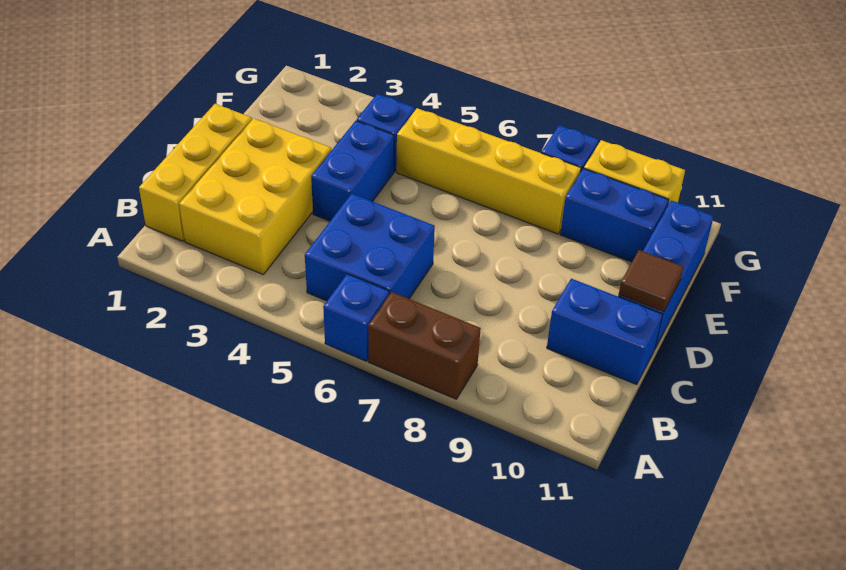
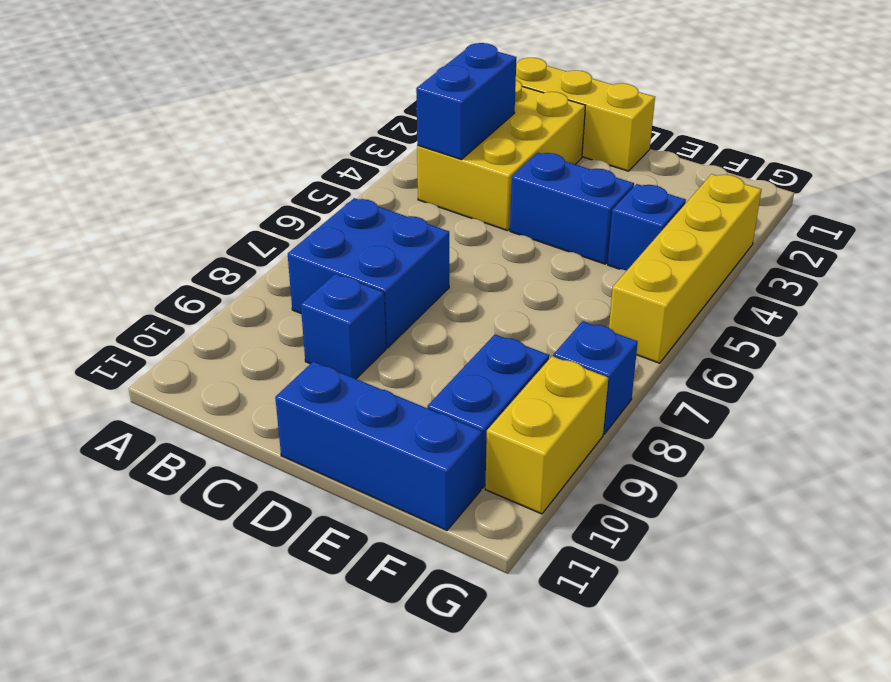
blue 1x1 brick [323,274,389,361] -> blue 1x1 brick moved to [301,274,386,379]
brown 1x2 brick [368,292,481,399] -> none
yellow 2x3 brick [179,118,331,274] -> yellow 2x3 brick turned to [417,80,585,231]
blue 2x2 brick [305,194,435,301] -> blue 2x2 brick moved to [288,198,449,348]
blue 1x2 brick [547,279,663,385] -> blue 1x2 brick moved to [416,43,516,160]
brown 1x1 tile [619,250,684,312] -> none
yellow 1x4 brick [396,108,581,234] -> yellow 1x4 brick moved to [609,174,761,363]

